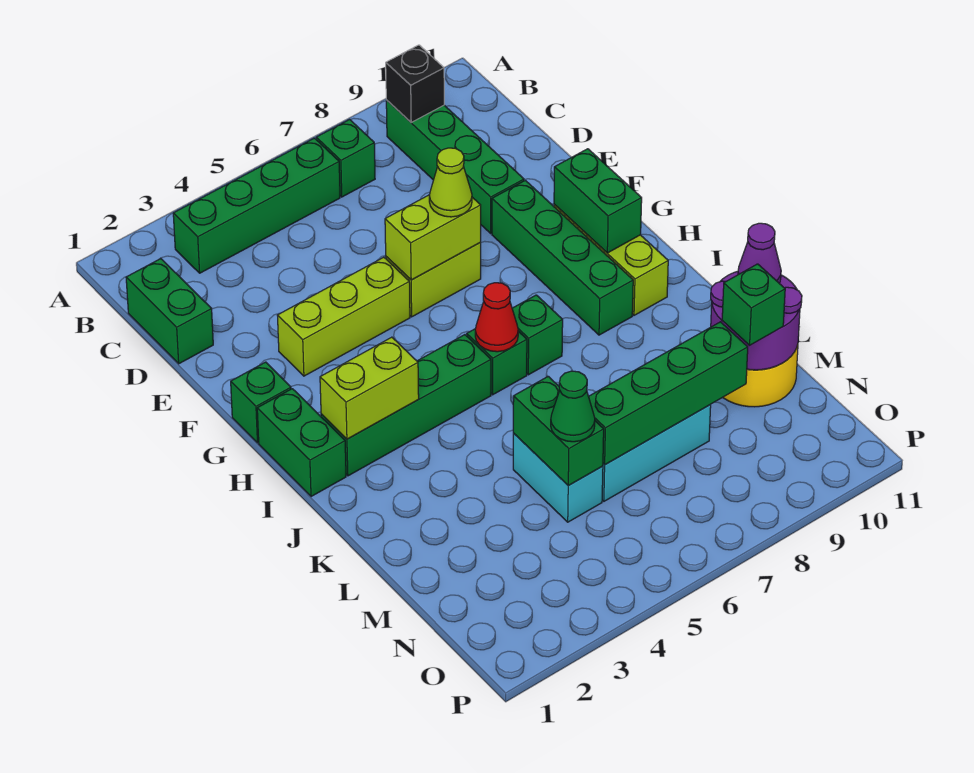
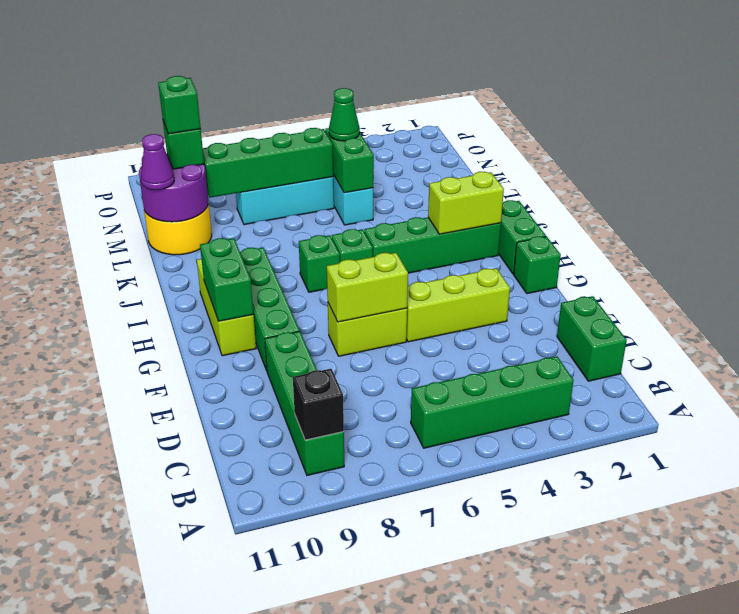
green 1x1 brick [316,119,375,197] -> green 1x1 brick moved to [158,76,201,134]
lime 1x1 cone [429,148,472,217] -> none
red 1x1 cone [475,283,518,352] -> none

